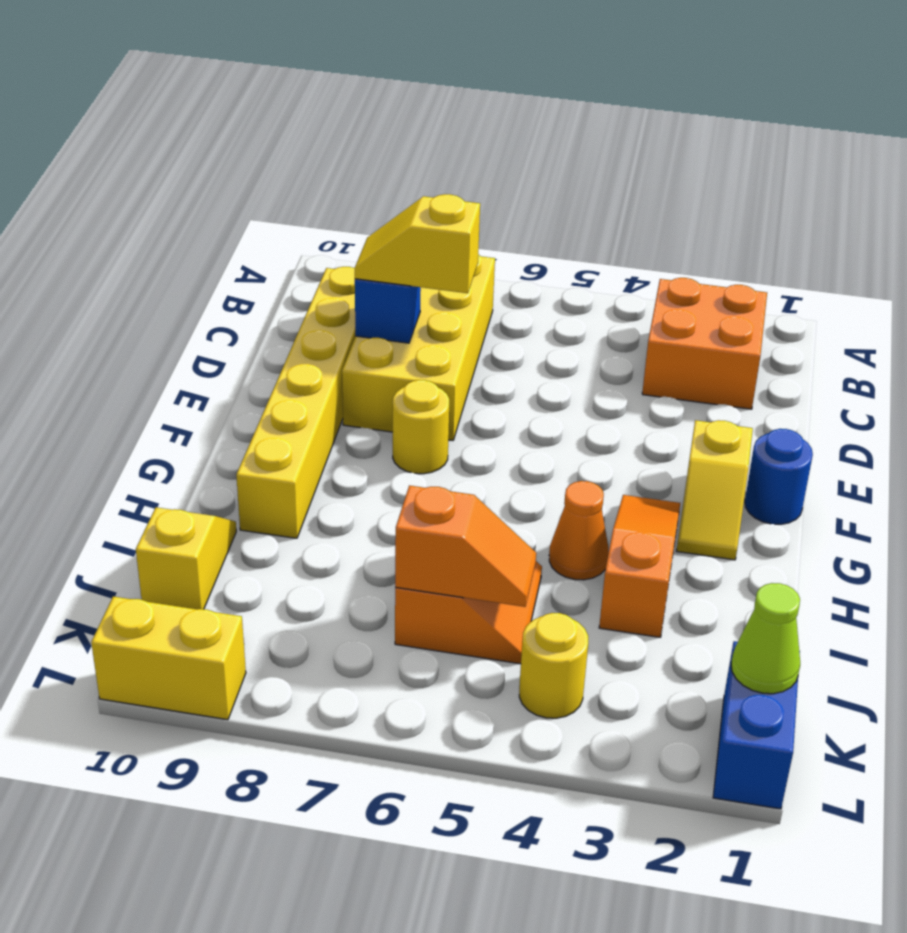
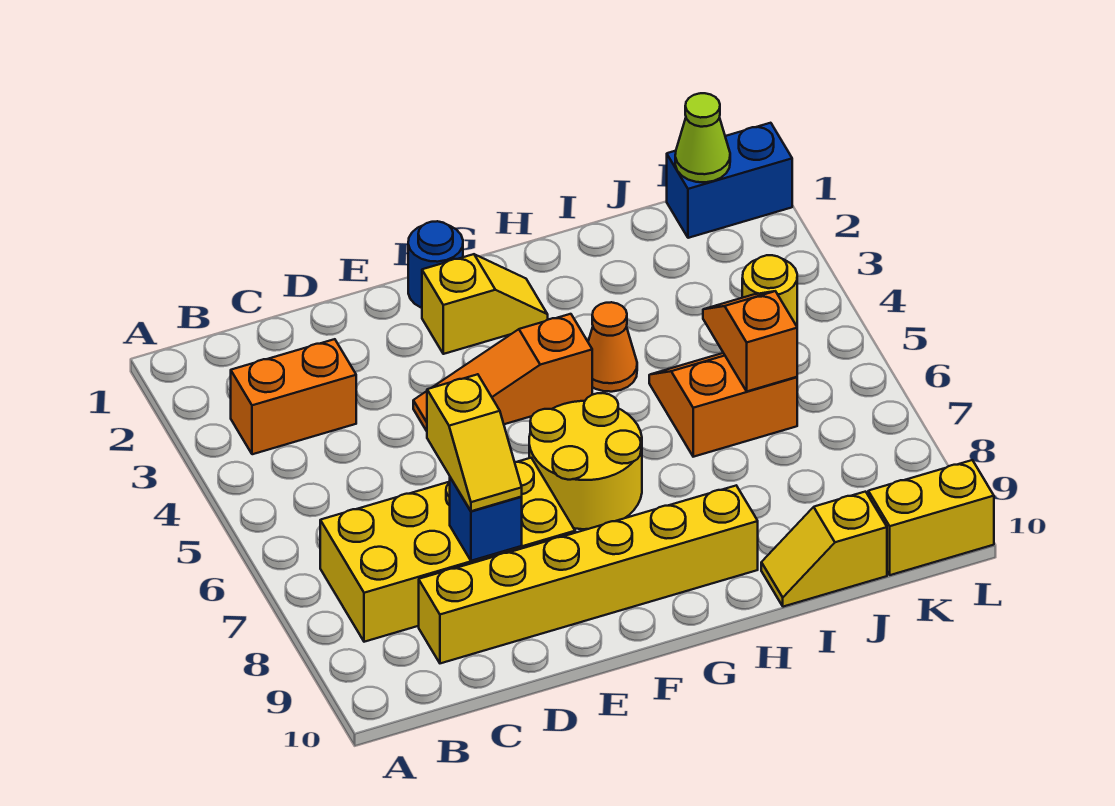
orange 2x2 brick [642,278,767,409] -> orange 1x2 brick [231,339,356,454]
yellow 1x1 round brick [393,380,450,474] -> yellow 2x2 round brick [529,393,642,529]
orange 1x3 slope [599,495,680,637] -> orange 1x3 slope moved to [413,314,592,431]
yellow 1x2 brick [91,597,246,720] -> yellow 1x2 brick turned to [868,460,994,575]

